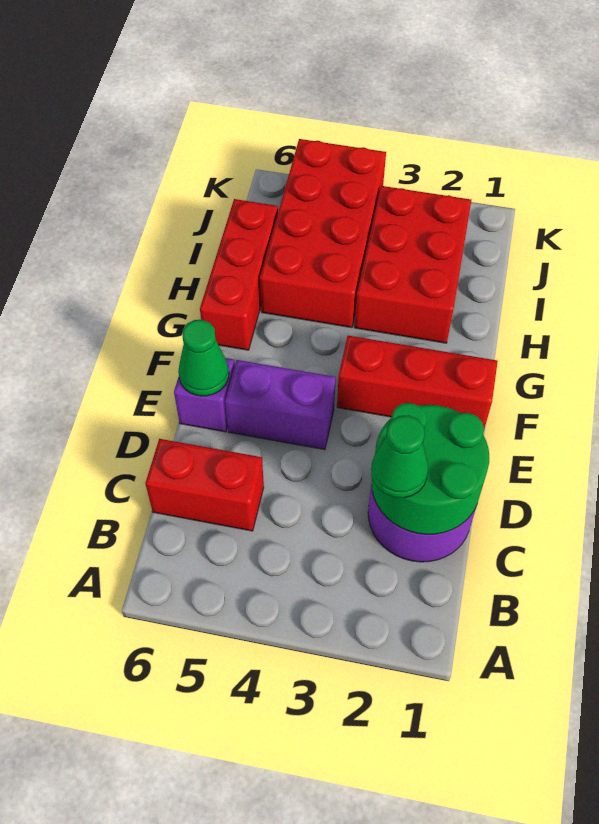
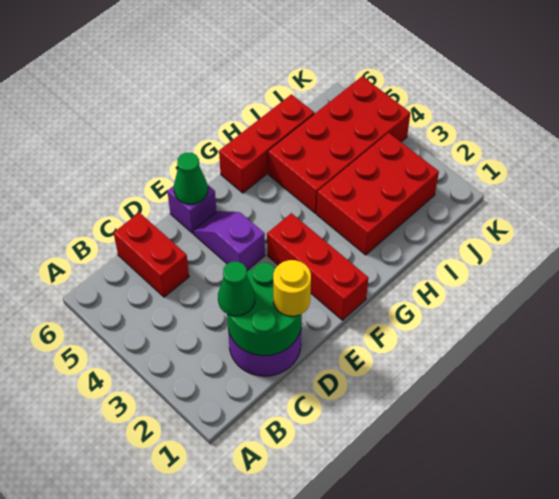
none -> yellow 1x1 round brick [273,260,311,316]
purple 1x2 brick [225,360,336,450] -> purple 1x2 slope [193,211,265,270]

